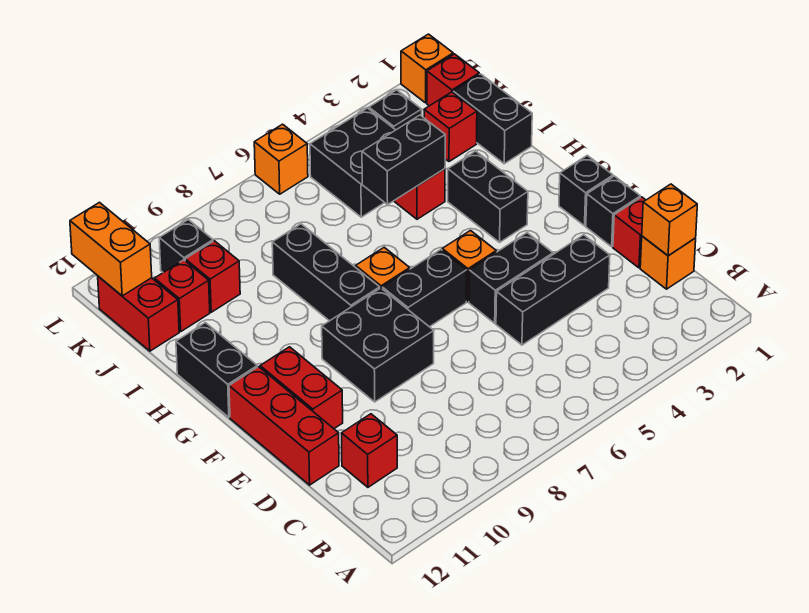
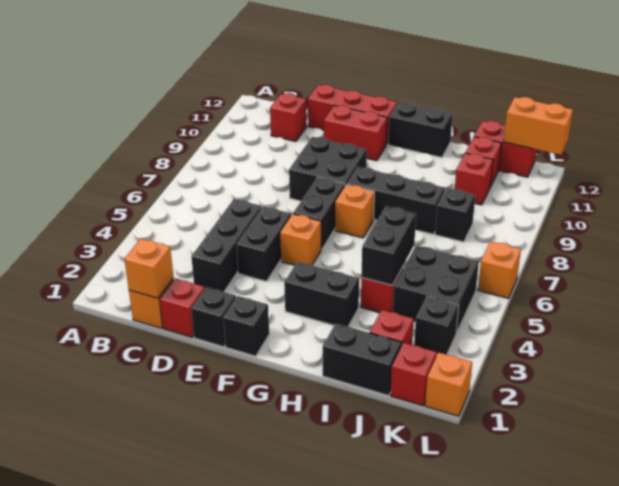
black 1x1 brick [159,220,213,272] -> black 1x1 brick moved to [435,188,475,242]

